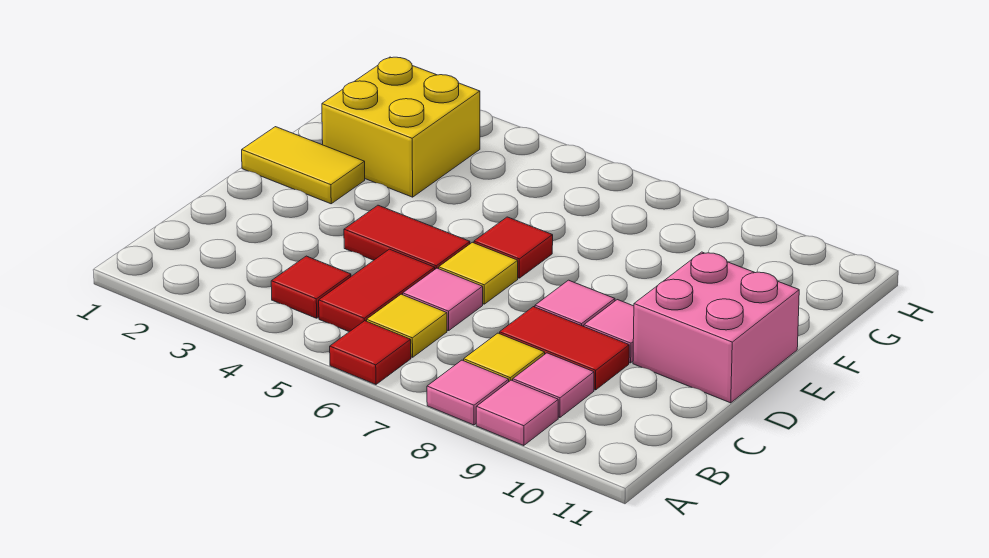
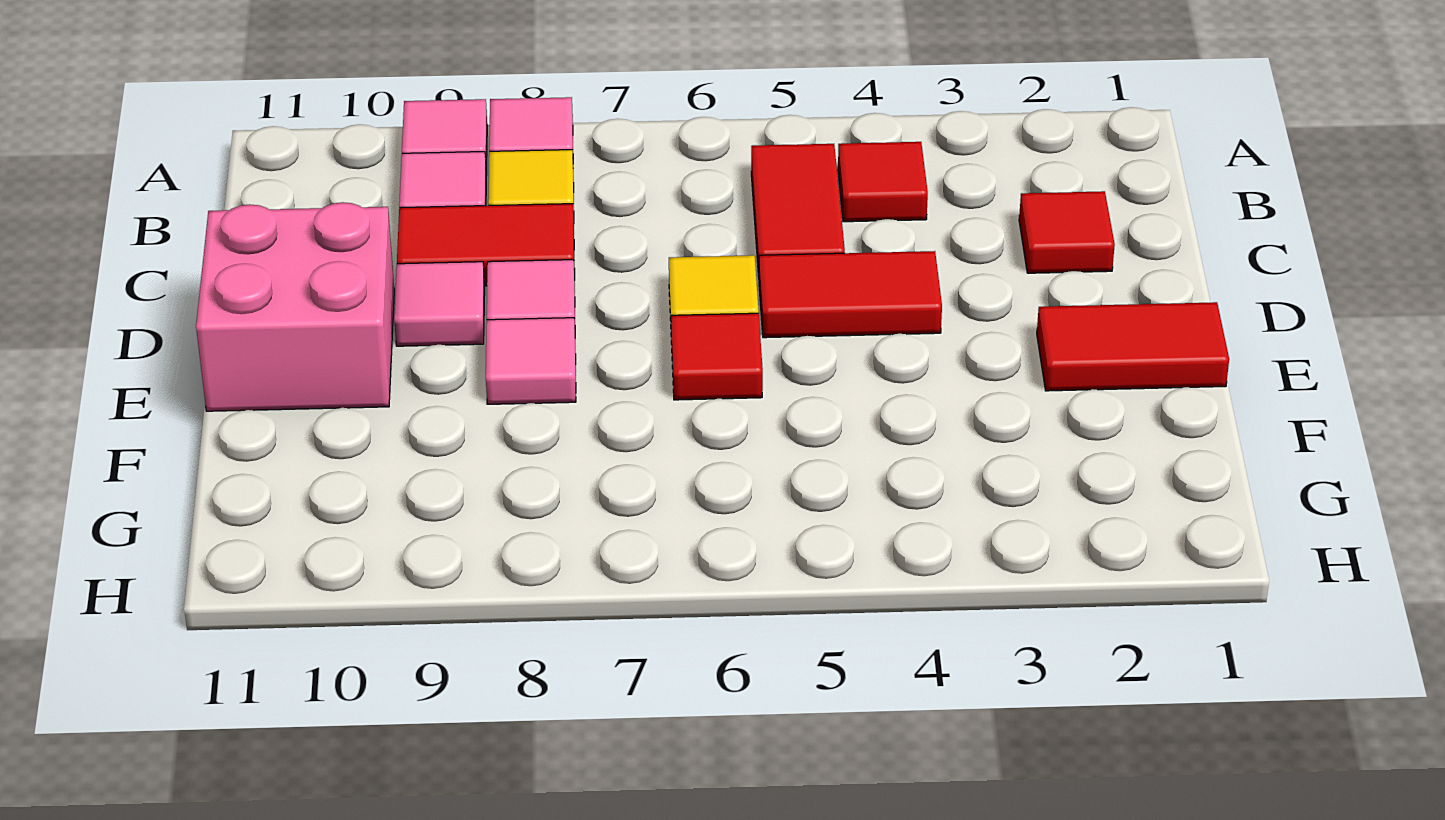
red 1x1 tile [330,321,411,385] -> red 1x1 tile moved to [1019,191,1115,273]
yellow 1x1 tile [367,294,447,357] -> none
pink 1x1 tile [403,268,483,331] -> pink 1x1 tile moved to [486,318,576,404]
yellow 1x2 tile [242,127,365,204] -> red 1x2 tile [1037,302,1229,391]
yellow 2x2 brick [322,57,480,197] -> none

